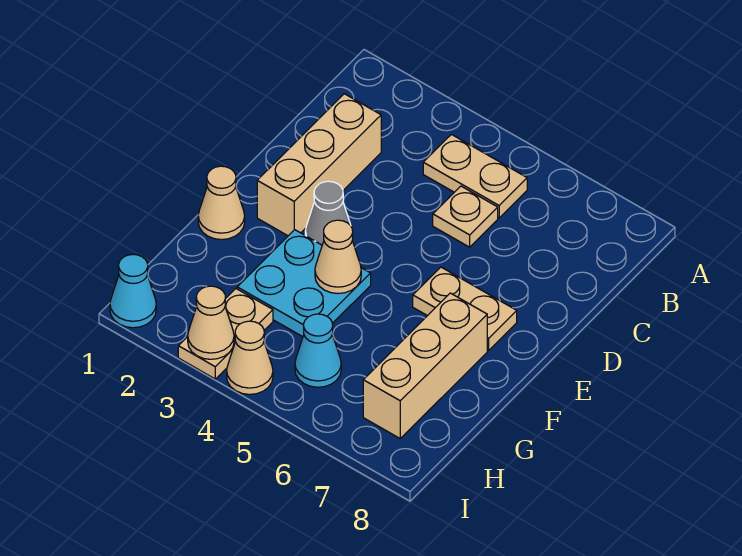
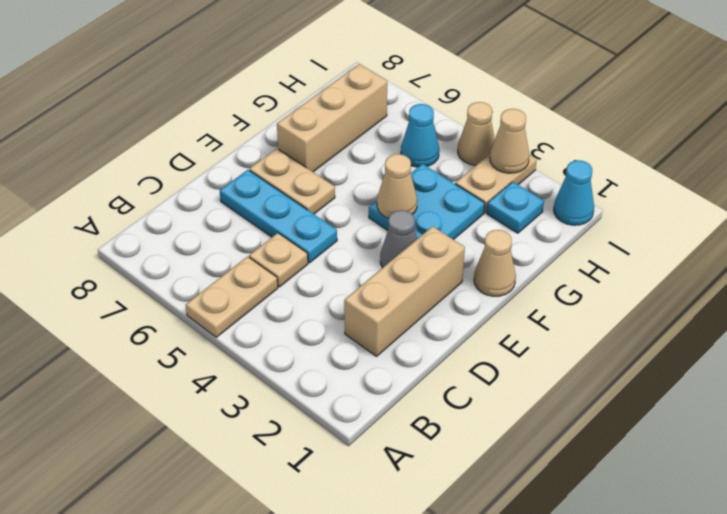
tan 1x2 plate [423,135,527,218] -> tan 1x2 plate turned to [186,257,278,337]
none -> cyan 1x3 plate [220,170,337,263]
none -> cyan 1x1 plate [487,182,544,233]

